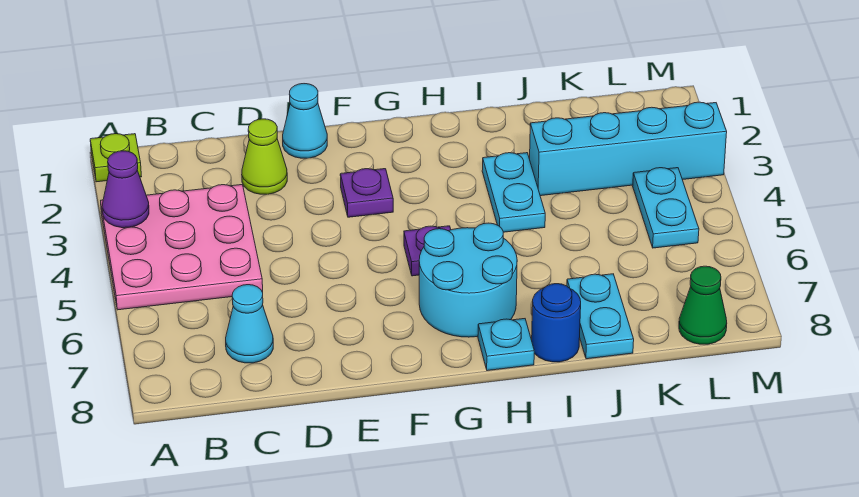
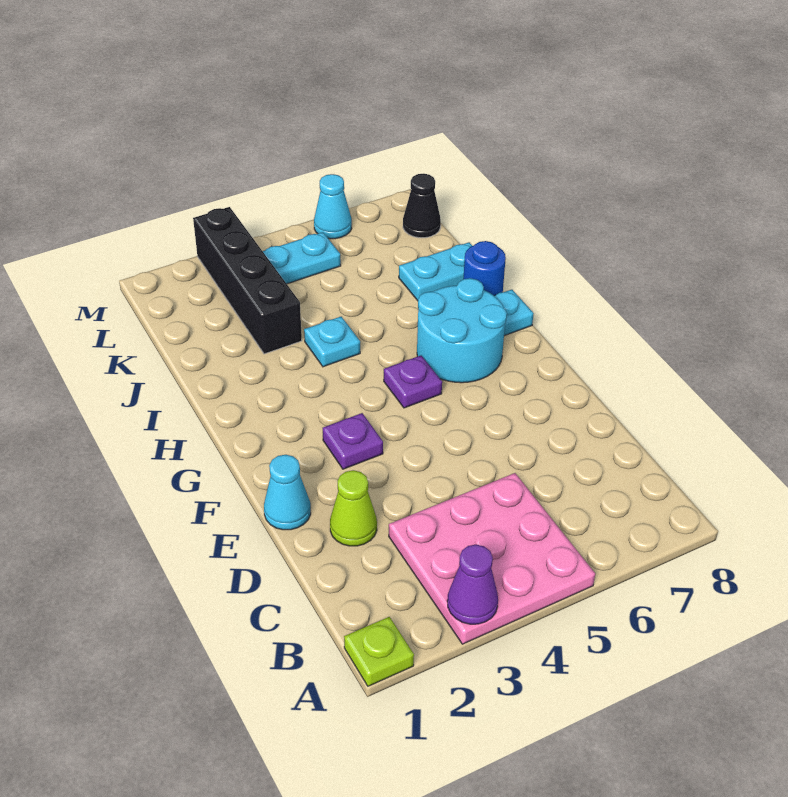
cyan 1x1 cone [226,285,273,363] -> cyan 1x1 cone moved to [314,174,352,239]
cyan 1x2 plate [482,153,545,232] -> cyan 1x1 plate [304,317,360,367]
cyan 1x4 brick [530,102,727,196] -> black 1x4 brick [193,207,302,354]
green 1x1 cone [679,266,727,344] -> black 1x1 cone [403,174,441,238]

